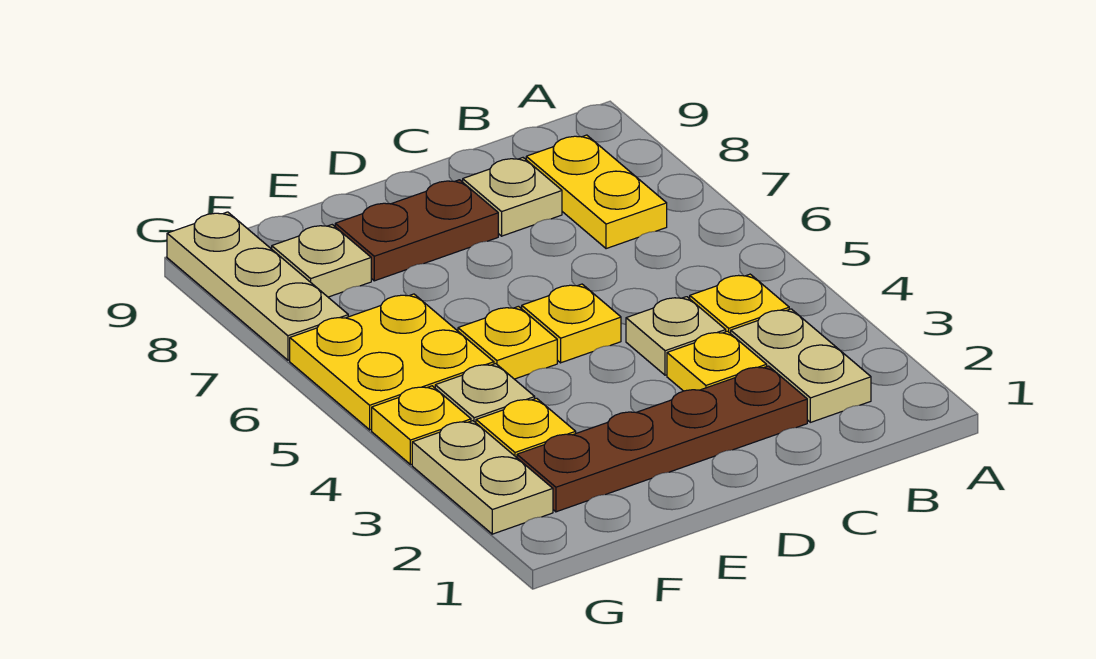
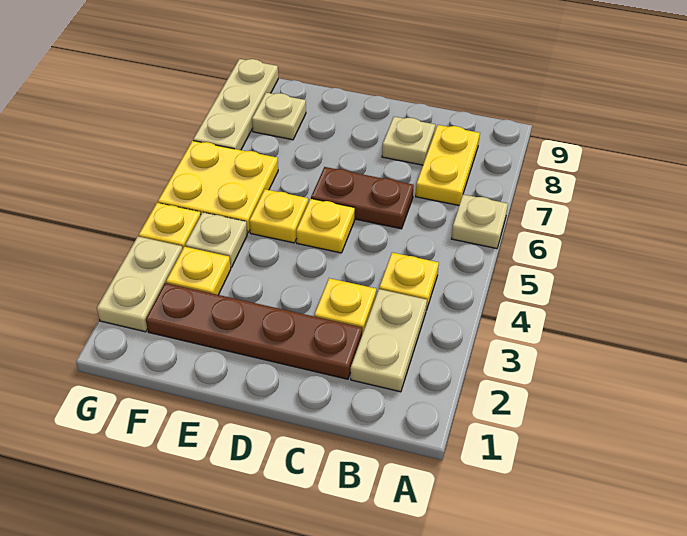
tan 1x1 plate [626,297,726,375] -> tan 1x1 plate moved to [452,195,508,249]
brown 1x2 plate [335,180,498,281] -> brown 1x2 plate moved to [311,167,414,229]

